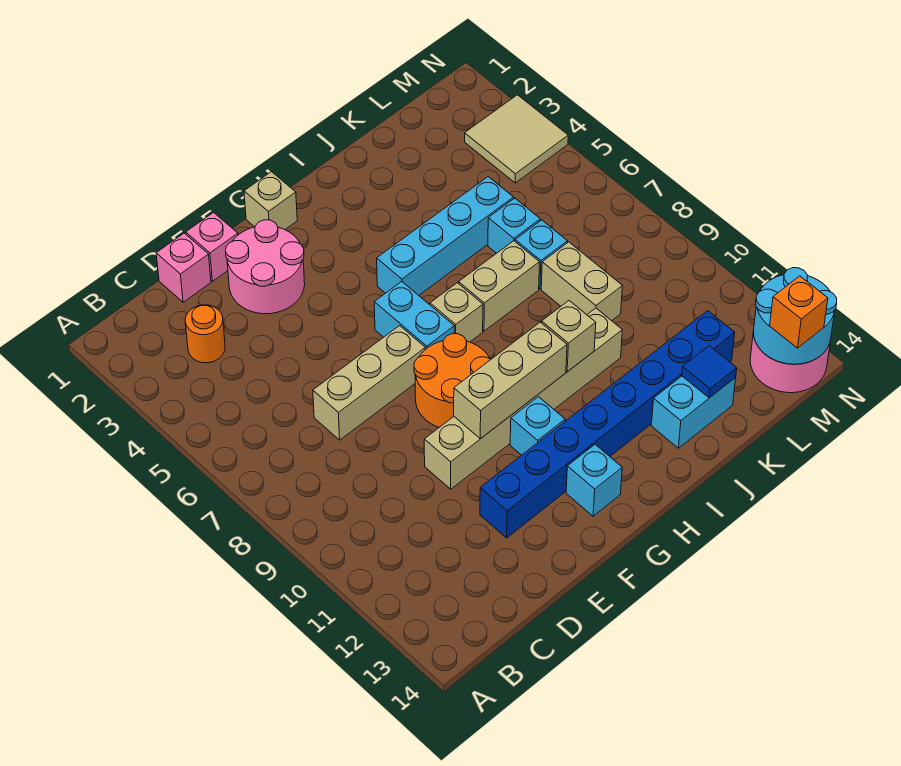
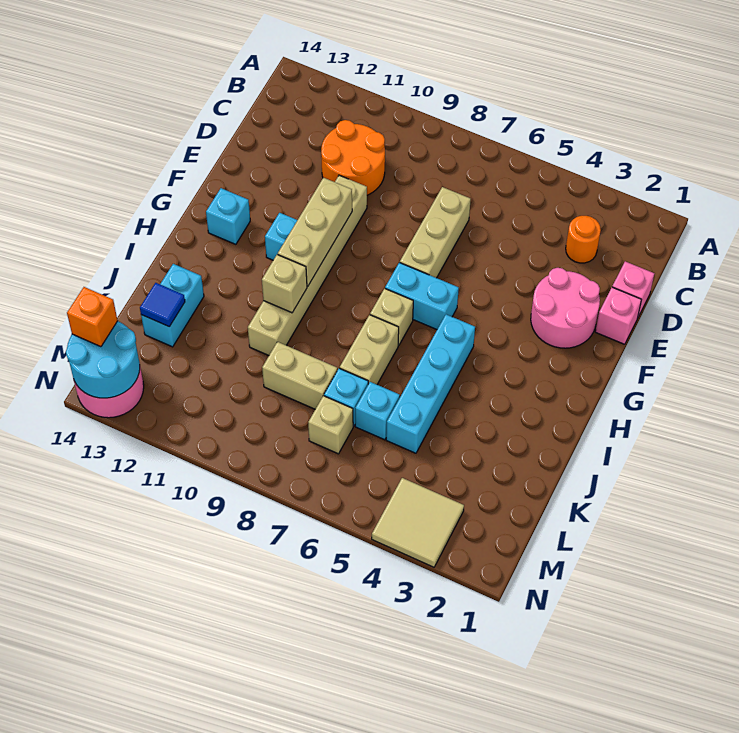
blue 1x8 brick [480,311,735,538] -> none
orange 2x2 round brick [414,334,491,427] -> orange 2x2 round brick moved to [321,120,385,195]
tan 1x1 brick [244,172,297,229] -> tan 1x1 brick moved to [308,396,353,454]

